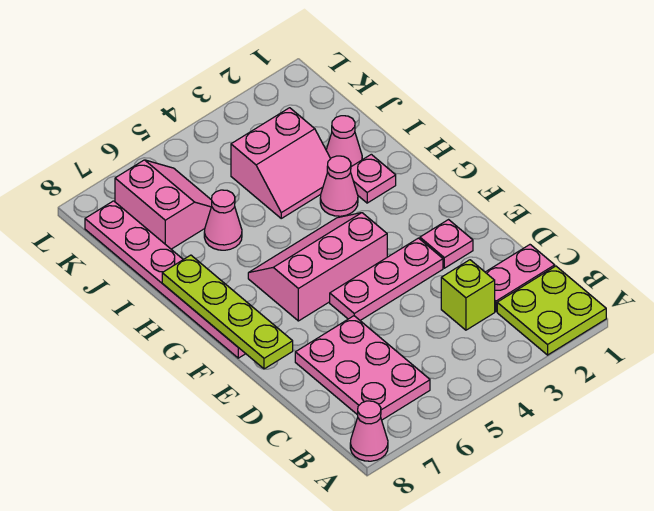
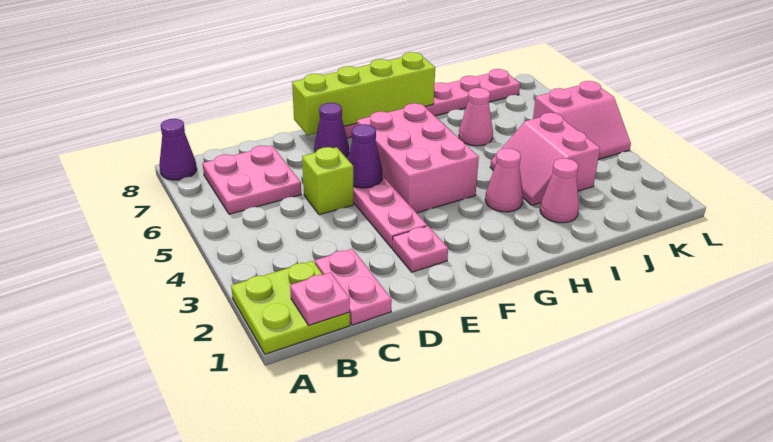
pink 1x1 cone [350,401,388,461] -> purple 1x1 cone [159,119,197,180]
pink 2x3 plate [295,316,430,420] -> pink 2x2 plate [203,146,301,214]
lime 1x1 brick [441,260,495,330] -> lime 1x1 brick moved to [302,147,353,215]
none -> purple 1x1 cone [348,124,382,188]
none -> purple 1x1 cone [314,103,349,158]
lime 1x4 plate [162,255,293,369] -> lime 1x4 brick [292,52,435,135]
pink 2x3 slope [248,213,387,321] -> pink 2x3 brick [357,103,479,213]
pink 1x1 plate [351,154,396,203] -> pink 1x1 plate moved to [290,272,350,325]
pink 2x2 slope [115,160,212,249] -> pink 2x2 slope moved to [533,81,631,159]

